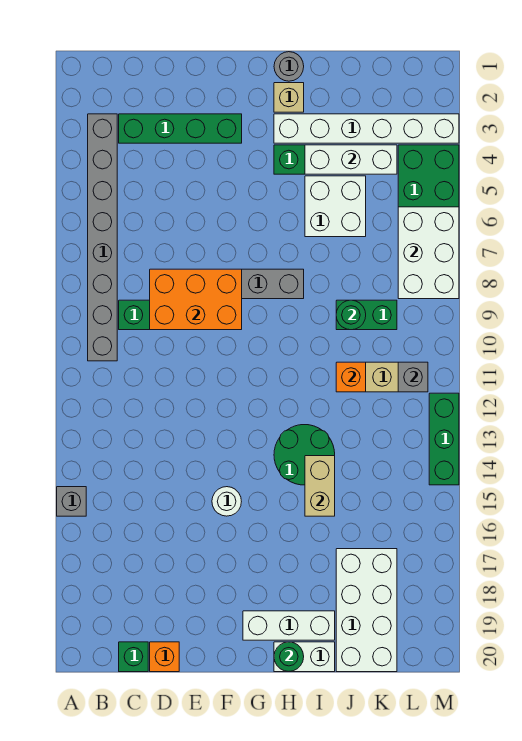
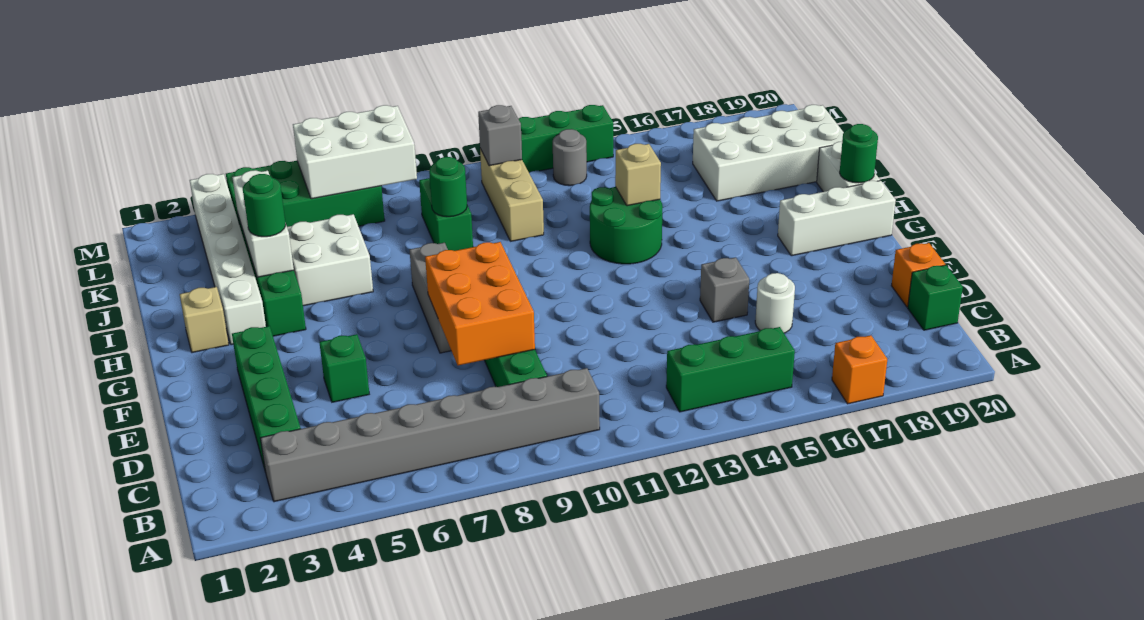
grey 1x1 brick [57,487,86,516] -> grey 1x1 brick moved to [700,257,749,322]
none -> green 1x3 brick [666,327,795,412]
none -> green 1x1 brick [319,334,369,402]
white 1x1 round brick [212,487,241,516] -> white 1x1 round brick moved to [755,273,795,333]
white 1x3 brick [243,611,335,640] -> white 1x3 brick turned to [778,181,896,256]
grey 1x1 round brick [274,52,304,81] -> grey 1x1 round brick moved to [553,129,587,186]
none -> green 1x1 round brick [243,174,286,237]
tan 1x2 brick [305,456,335,516] -> tan 1x1 brick [615,144,661,206]
orange 1x1 brick [336,362,366,392] -> orange 1x1 brick moved to [832,335,887,404]

